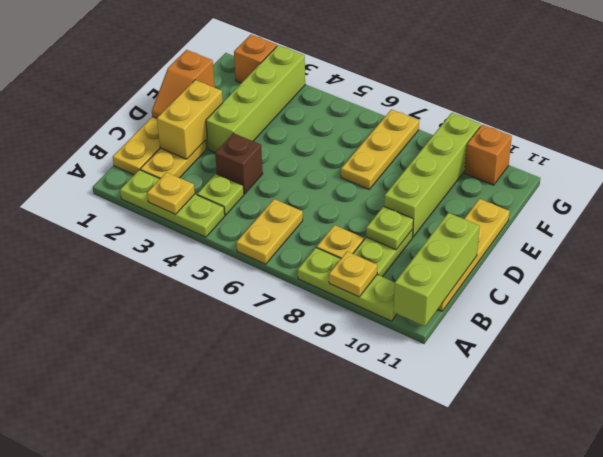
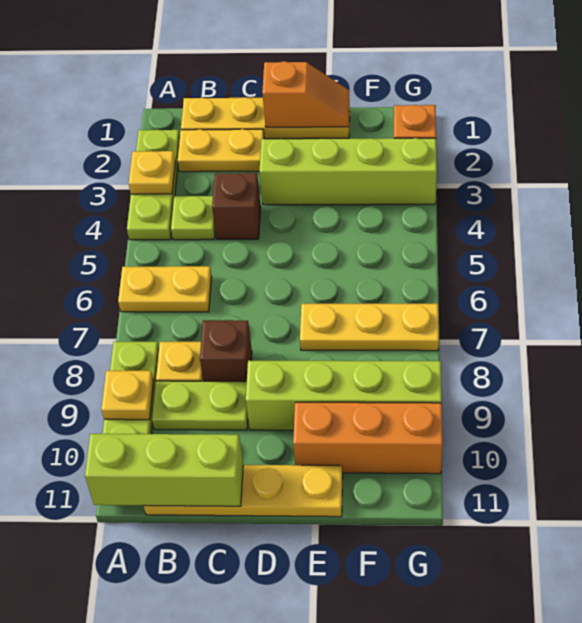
yellow 1x2 brick [157,80,223,159] -> none
none -> brown 1x1 brick [200,320,252,381]
lime 1x1 plate [366,206,413,250] -> none
orange 1x2 slope [152,50,215,118] -> orange 1x2 slope turned to [262,61,349,127]
orange 1x1 brick [465,125,512,185] -> orange 1x3 brick [293,402,443,474]

